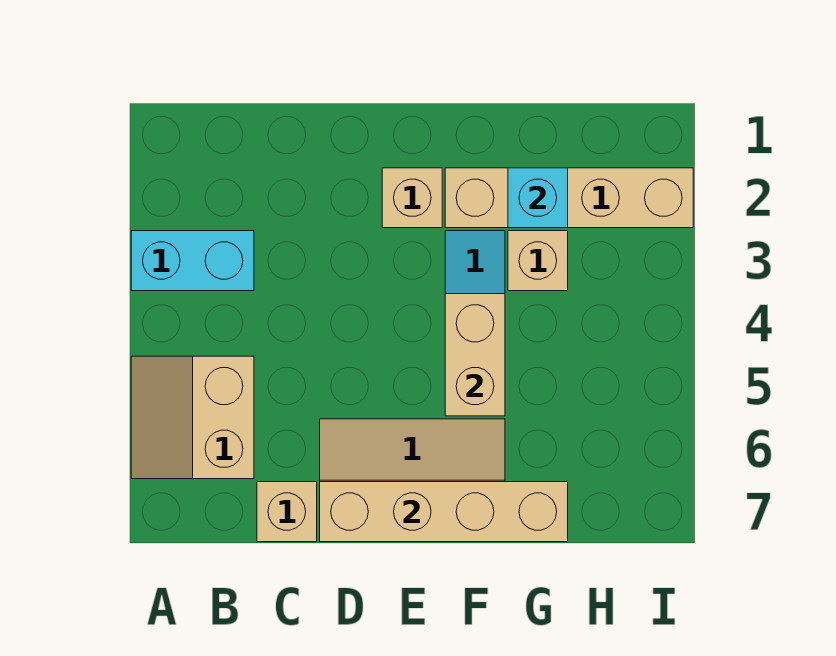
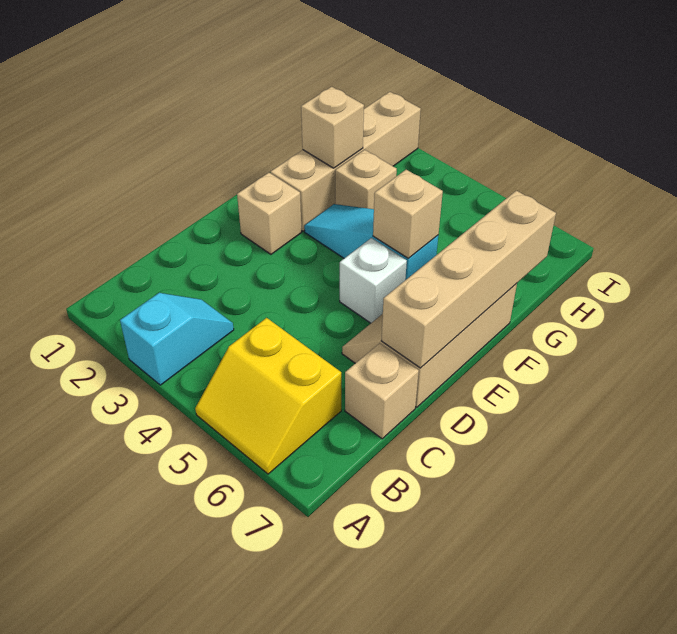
cyan 1x2 brick [131,231,254,291] -> cyan 1x2 slope [120,293,234,385]
tan 2x2 slope [131,356,254,479] -> yellow 2x2 slope [195,318,341,474]
none -> white 1x1 brick [340,238,407,323]
tan 1x2 brick [445,294,505,416] -> tan 1x1 brick [373,170,443,259]
cyan 1x1 brick [508,168,568,228] -> tan 1x1 brick [301,87,364,168]

